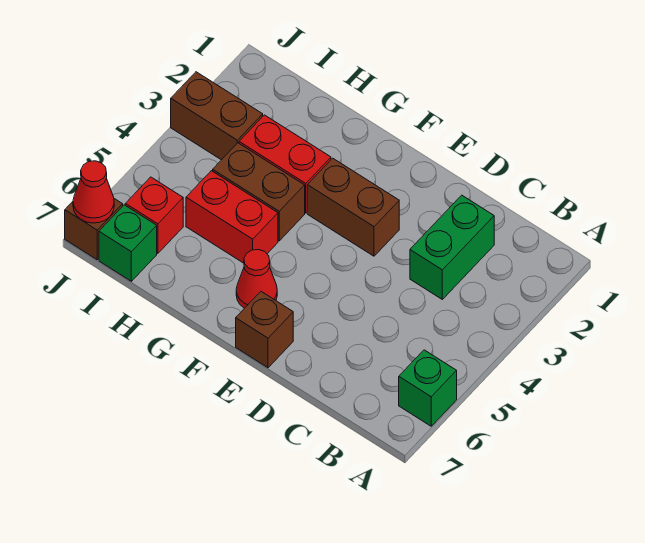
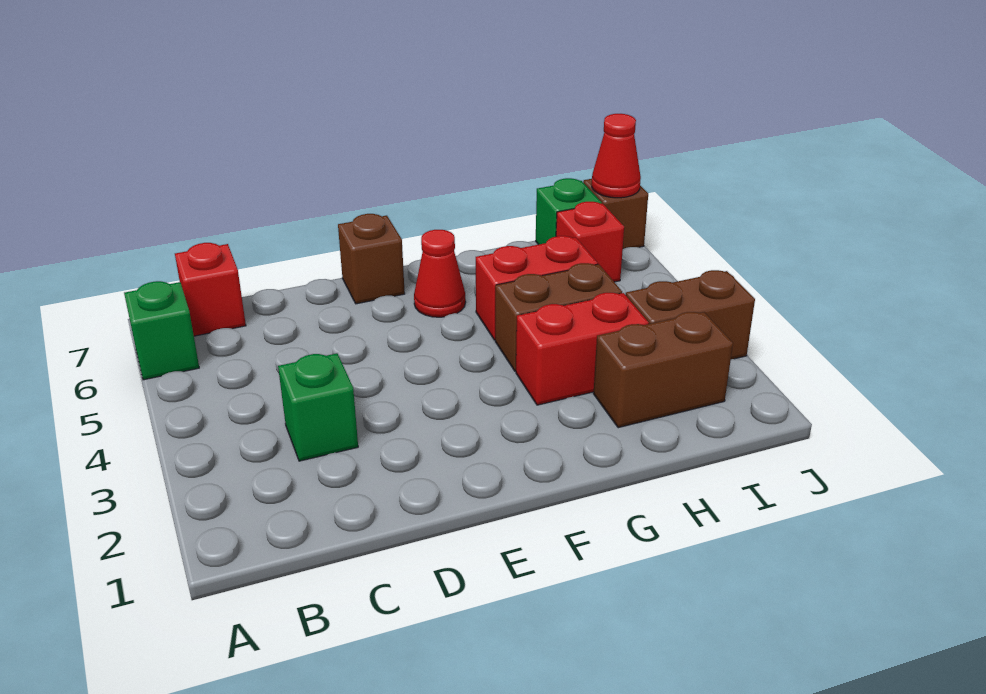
none -> red 1x1 brick [175,243,246,336]
green 1x2 brick [410,195,494,299] -> green 1x1 brick [278,353,358,461]
brown 1x2 brick [307,158,399,256] -> brown 1x2 brick moved to [594,312,733,428]

